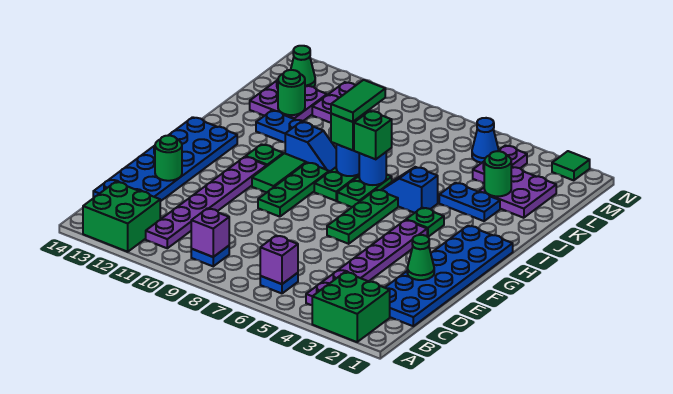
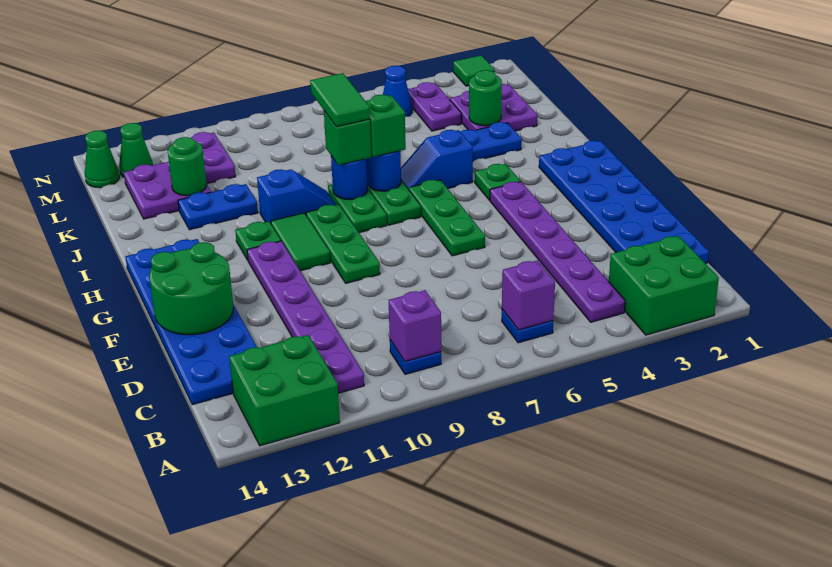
green 1x1 cone [407,235,434,280] -> green 1x1 cone moved to [85,131,119,188]
green 1x1 round brick [155,135,182,181] -> green 2x2 round brick [149,242,233,335]

